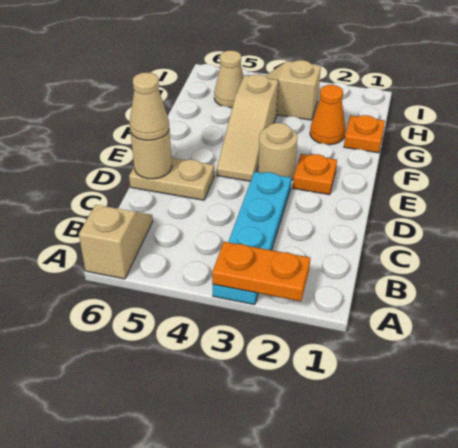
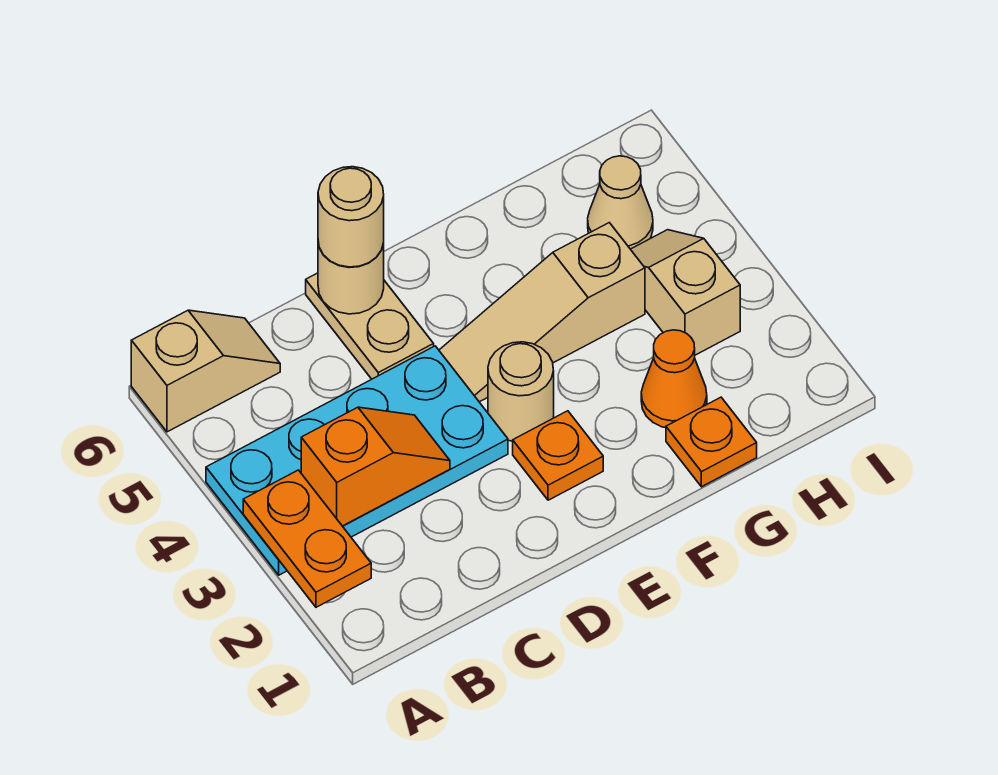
cyan 1x4 plate [213,172,291,305] -> cyan 2x4 plate [206,346,508,575]
none -> orange 1x2 slope [301,407,450,526]
tan 1x1 cone [129,73,169,140] -> tan 1x1 round brick [318,167,384,267]

